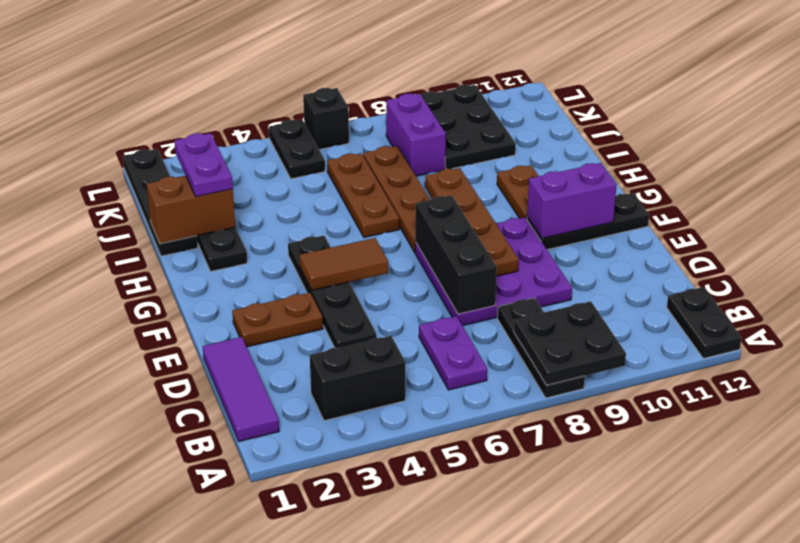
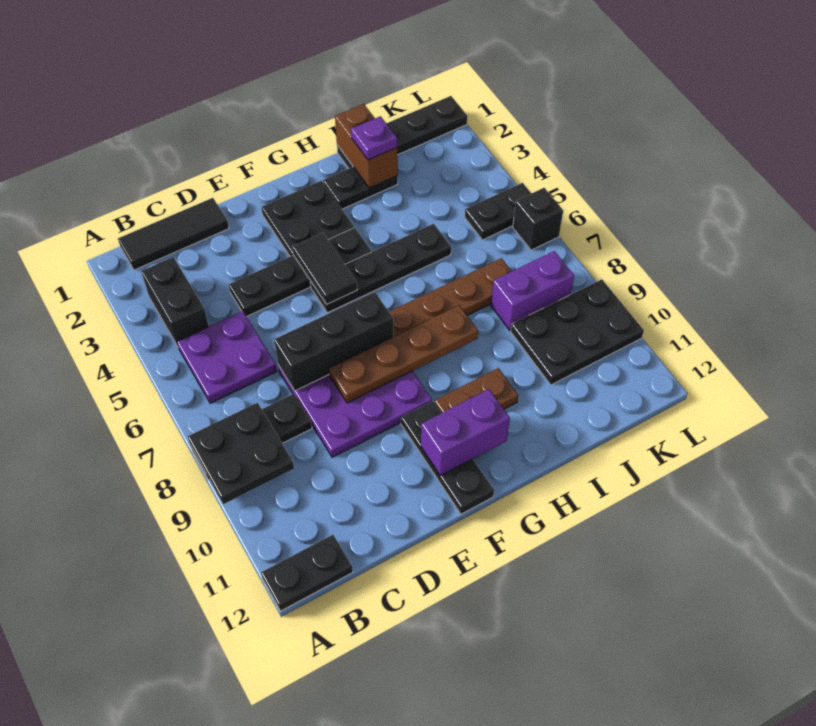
purple 1x3 tile [203,337,279,442] -> black 1x3 tile [118,198,229,270]
purple 1x2 plate [419,316,487,390] -> purple 2x2 plate [177,311,277,403]
brown 1x2 plate [232,293,323,347] -> none
none -> black 2x2 plate [261,181,354,256]
brown 1x2 tile [299,238,388,290] -> black 1x2 tile [292,233,357,305]
none -> black 1x4 plate [310,224,451,313]
purple 1x2 brick [527,163,617,238] -> purple 1x2 brick turned to [421,389,510,476]
brown 1x3 plate [327,153,399,238] -> none
purple 1x2 plate [174,133,233,197] -> purple 1x1 plate [351,116,397,160]

